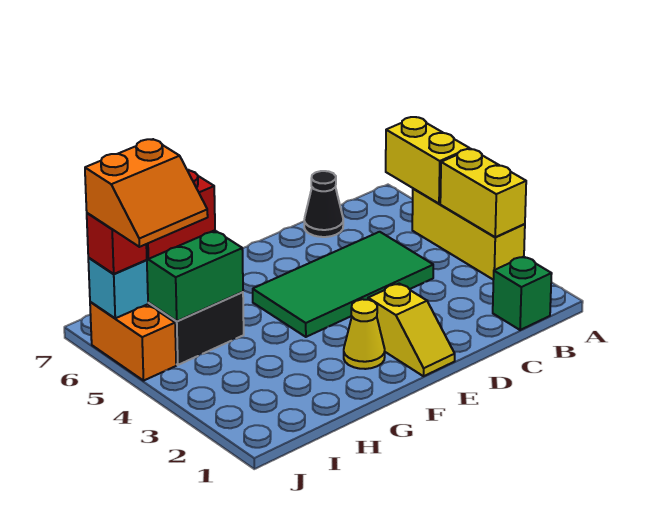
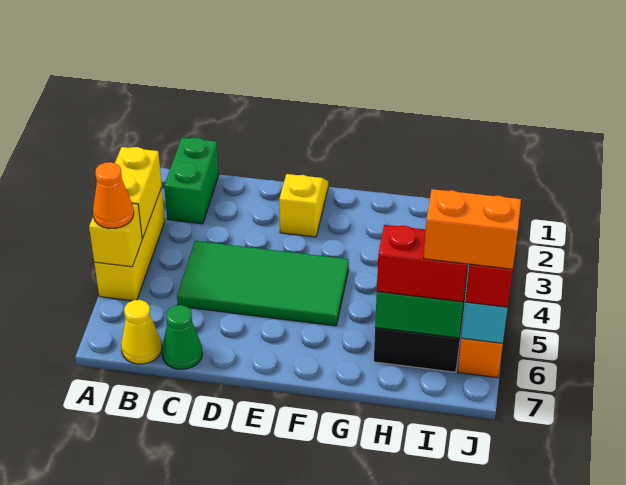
yellow 1x2 brick [386,117,470,204] -> yellow 1x1 brick [89,204,142,267]
none -> orange 1x1 cone [93,162,134,228]
green 1x1 brick [493,257,552,330] -> green 1x2 brick [164,138,219,224]
black 1x1 cone [304,171,343,237] -> green 1x1 cone [162,305,202,369]
yellow 1x1 cone [344,299,385,369] -> yellow 1x1 cone moved to [121,300,162,364]

